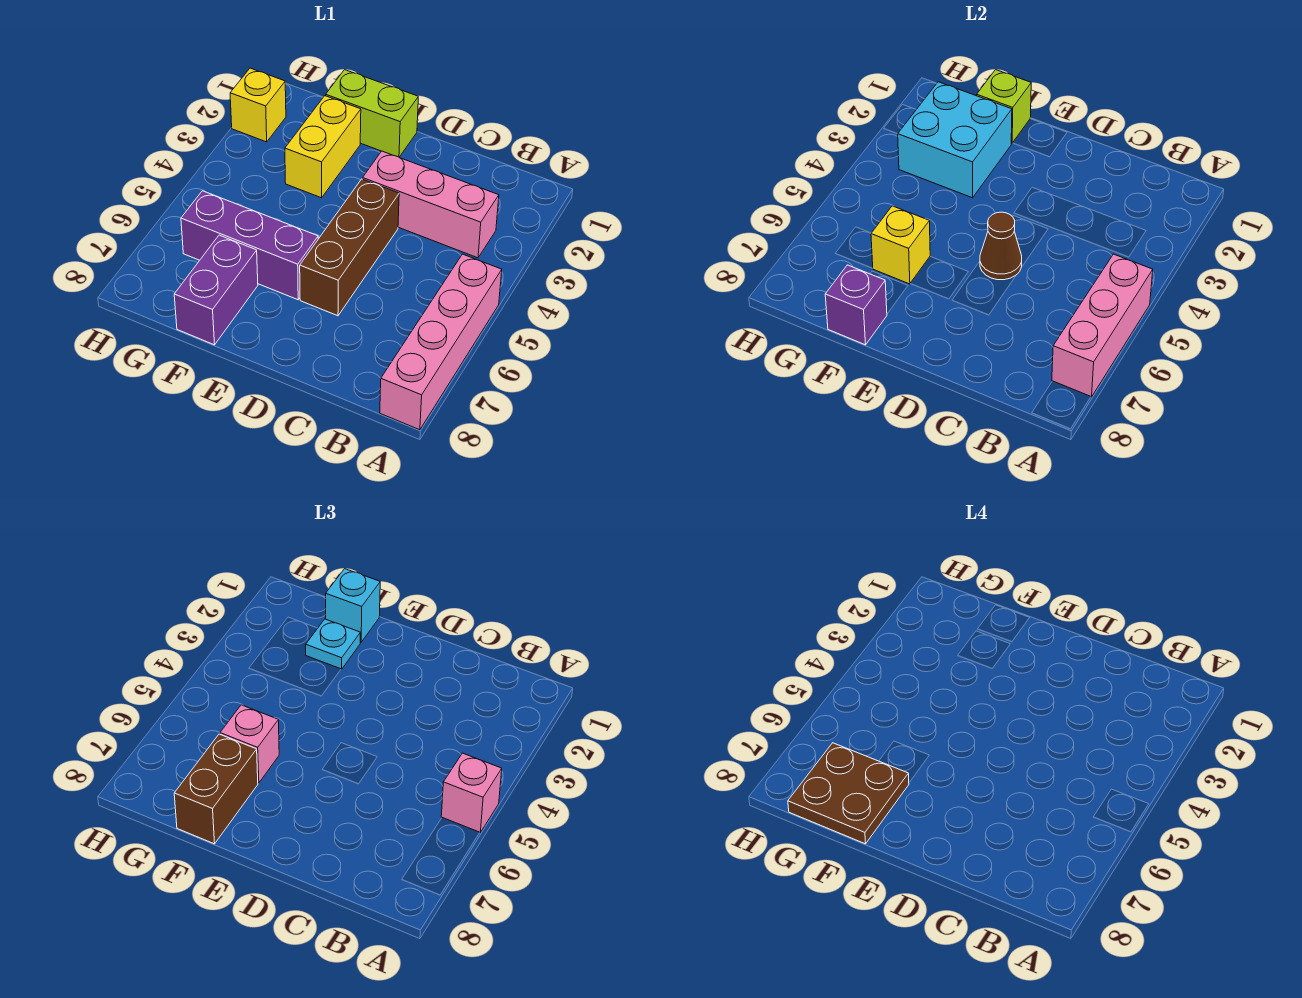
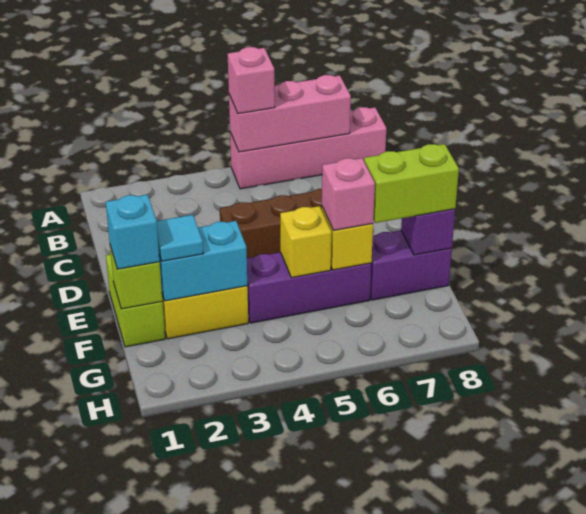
pink 1x3 brick [363,151,499,258] -> none
brown 1x1 cone [980,212,1022,280] -> none
purple 1x3 brick [181,191,318,300] -> purple 1x3 brick turned to [247,252,371,323]
cyan 2x2 brick [898,82,1012,198] -> cyan 1x2 brick [159,221,247,301]
cyan 1x1 plate [306,619,360,669] -> cyan 1x1 tile [157,215,203,261]
brown 1x2 brick [174,734,258,844] -> lime 1x2 brick [364,144,459,223]
brown 2x2 plate [788,743,909,844] -> none
yellow 1x1 brick [230,68,286,142] -> yellow 1x1 brick moved to [280,206,331,278]

